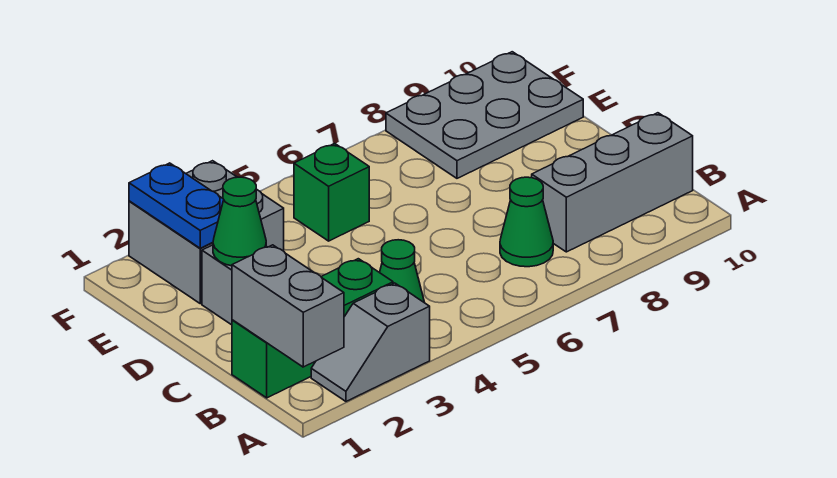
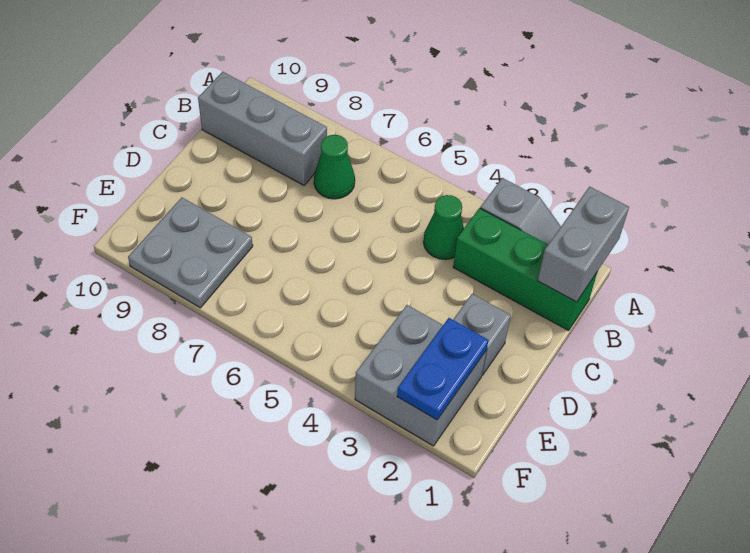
green 1x1 cone [213,177,266,266] -> none
green 1x1 brick [294,143,369,241] -> none
grey 2x3 plate [386,52,583,178] -> grey 2x2 plate [128,198,253,308]

